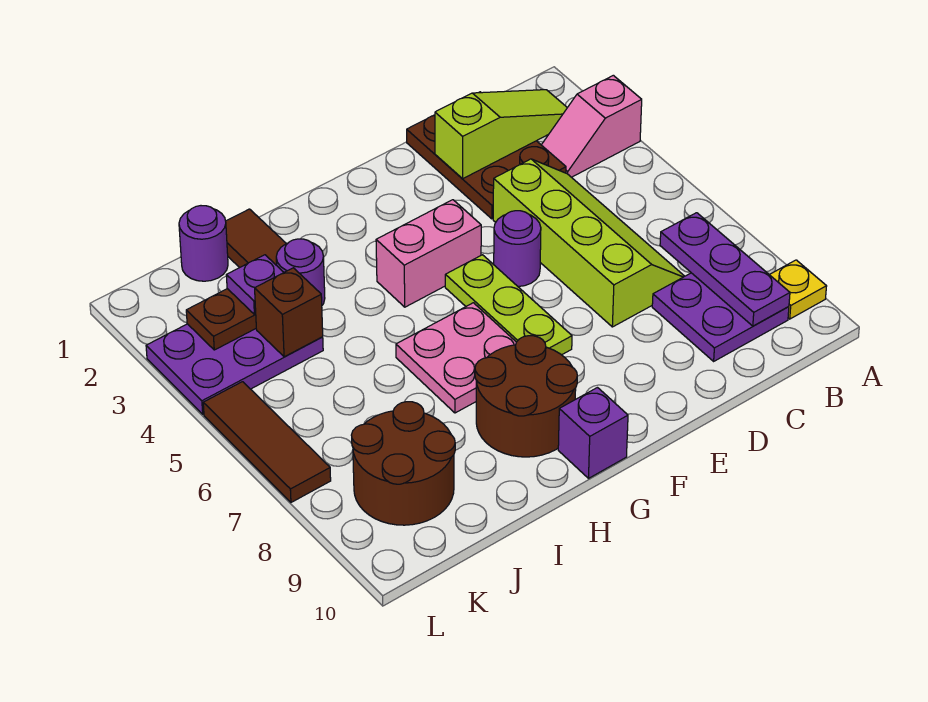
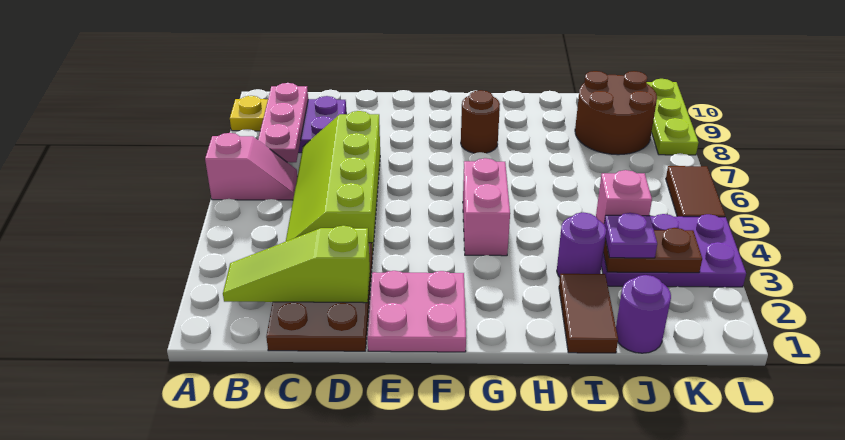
pink 1x2 slope [542,75,642,177] -> pink 1x2 slope moved to [205,133,297,200]
purple 1x3 plate [660,213,790,326] -> pink 1x3 plate [258,83,308,162]
purple 1x1 round brick [494,211,541,286] -> none
pink 1x2 brick [376,200,481,307] -> pink 1x2 brick turned to [463,158,510,256]
lime 1x3 plate [445,255,572,355] -> lime 1x3 plate moved to [647,79,698,155]
pink 2x2 plate [396,303,516,413] -> pink 2x2 plate moved to [367,271,466,352]
brown 2x2 round brick [475,336,577,457] -> brown 1x1 round brick [461,90,500,153]
purple 1x1 brick [558,388,628,478] -> none
brown 1x1 brick [255,268,323,357] -> pink 1x1 brick [596,170,652,224]
brown 1x3 tile [203,382,331,502] -> brown 1x2 tile [666,166,725,217]

